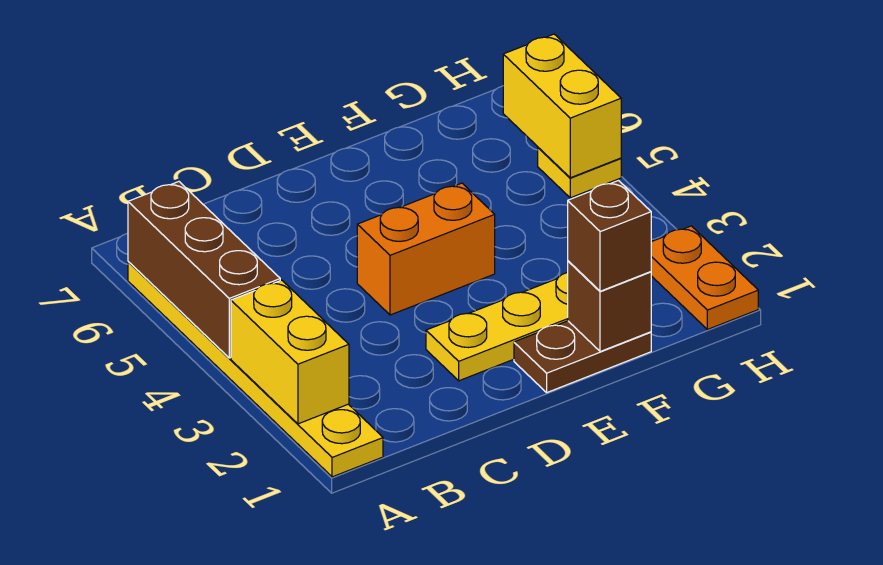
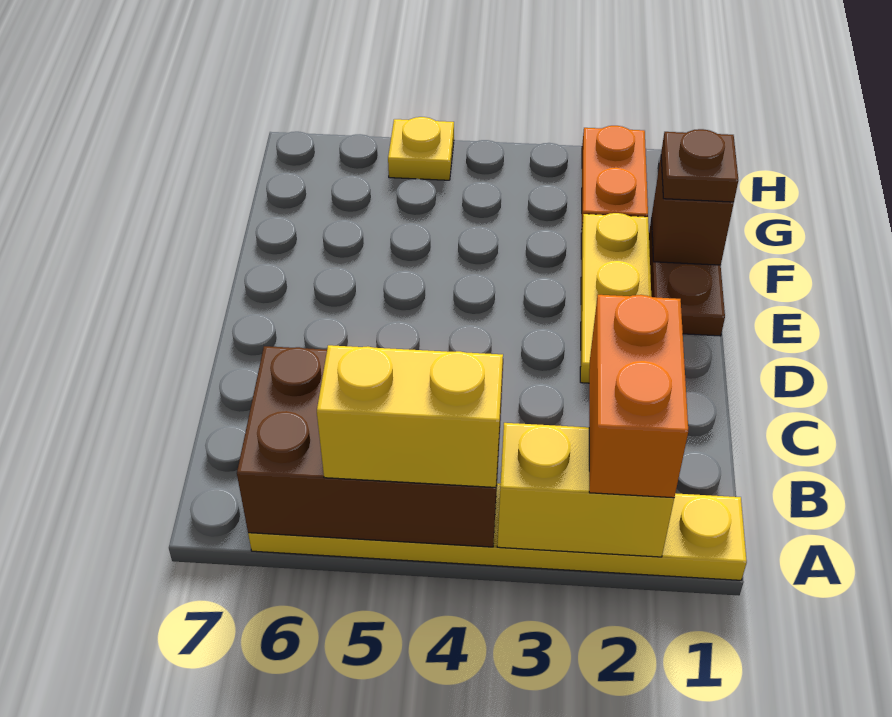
brown 1x3 brick [128,182,280,358] -> brown 2x3 brick [237,346,503,547]
orange 1x2 brick [357,183,495,315] -> orange 1x2 brick moved to [589,295,688,498]
brown 1x1 brick [568,181,651,291] -> brown 1x1 plate [661,129,738,202]
orange 1x2 plate [651,226,758,330] -> orange 1x2 plate turned to [582,126,648,223]
yellow 1x2 brick [503,34,621,178] -> yellow 1x2 brick moved to [317,345,503,487]

